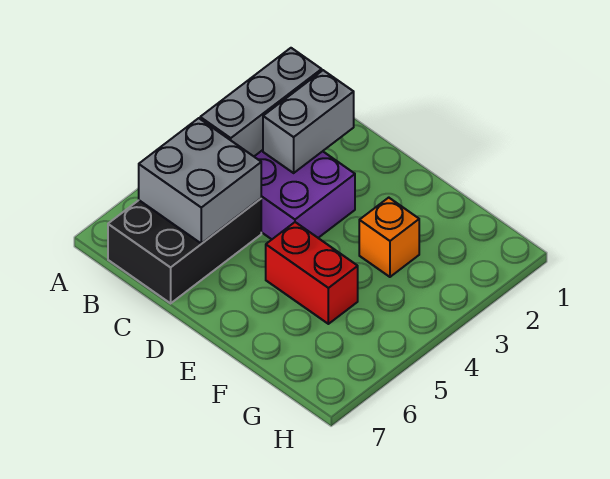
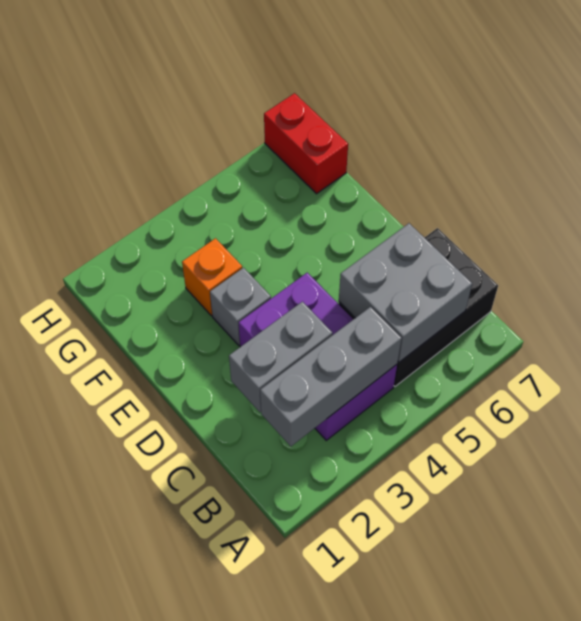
none -> grey 1x1 brick [210,268,271,346]
red 1x2 brick [266,222,358,324] -> red 1x2 brick moved to [264,93,348,194]

